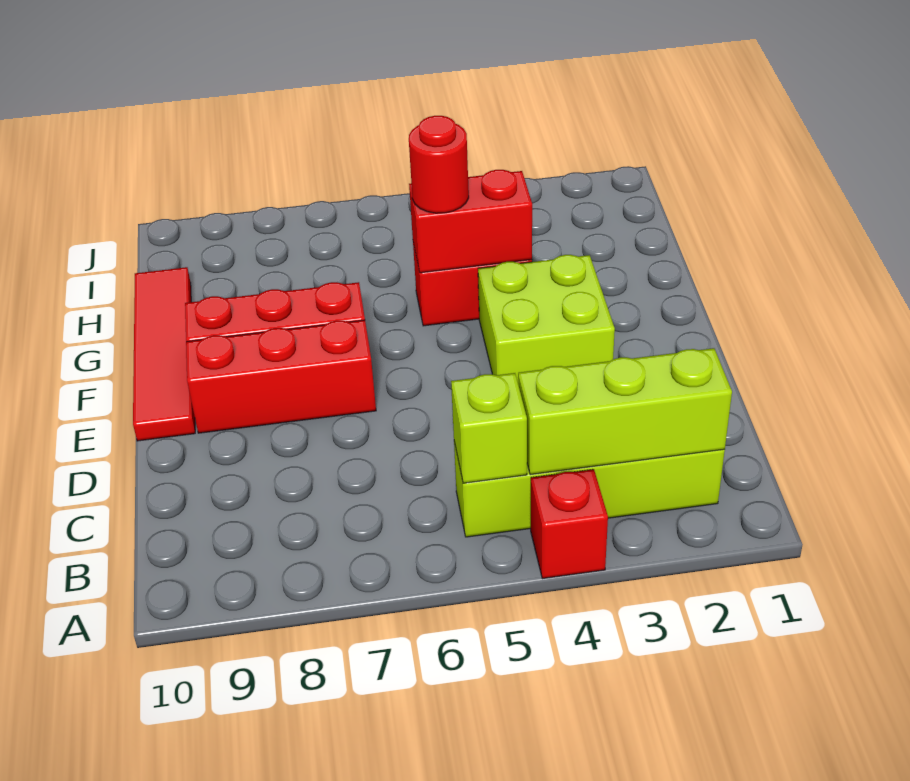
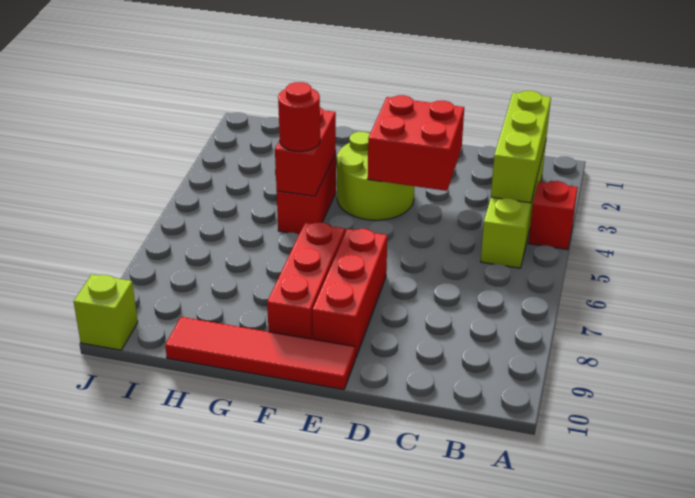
lime 1x1 brick [451,373,527,483] -> lime 1x1 brick moved to [74,274,138,350]
none -> red 2x2 brick [368,95,464,191]
lime 2x2 brick [478,255,615,385] -> lime 2x2 round brick [337,132,414,220]

